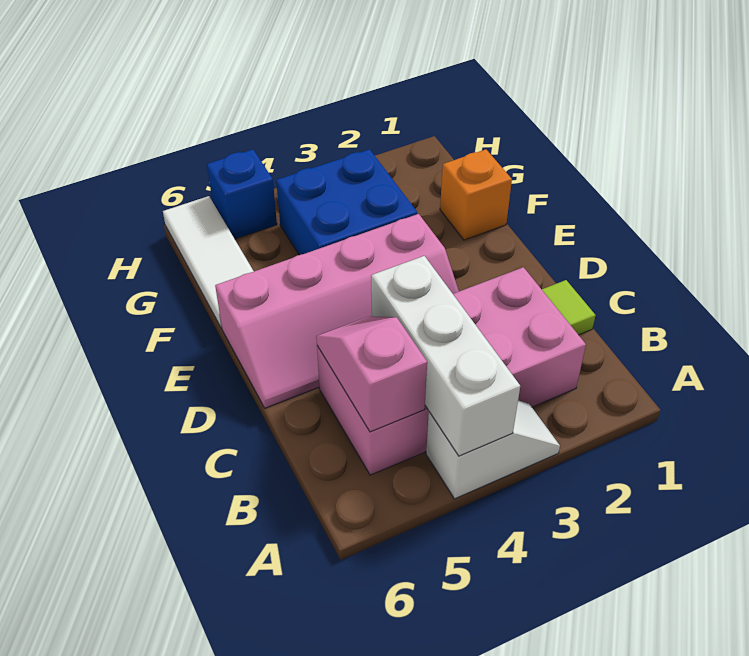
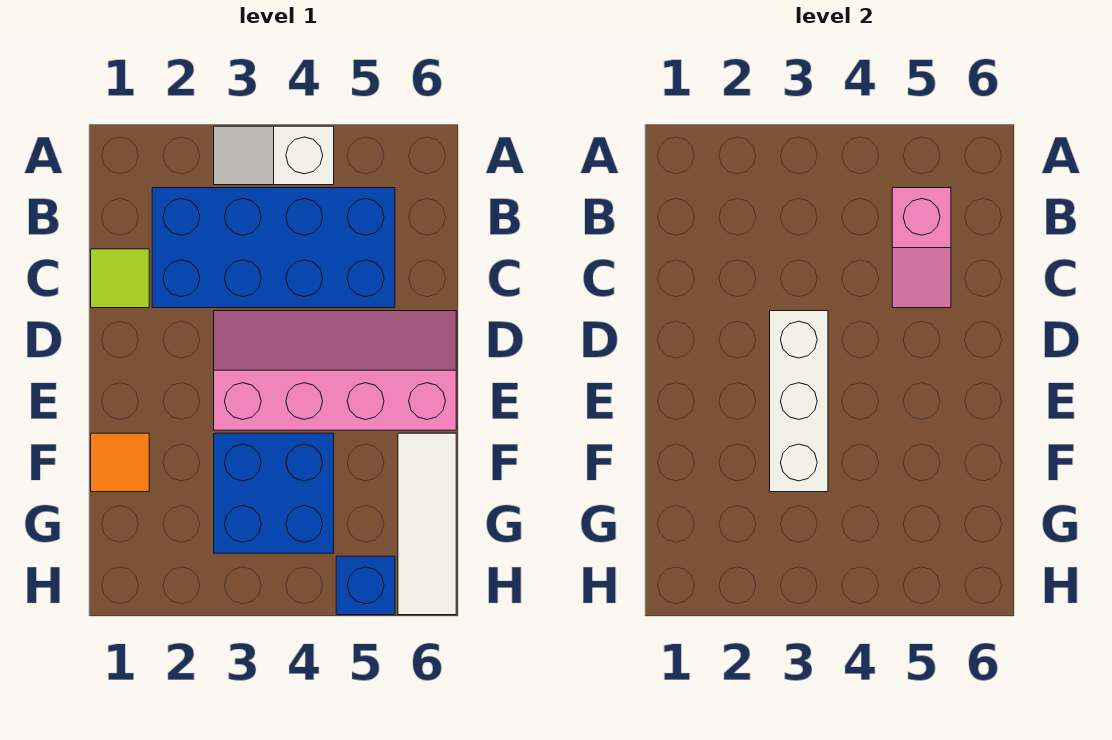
white 1x3 brick [371,256,520,456] -> white 1x3 brick moved to [770,311,828,492]
pink 2x4 brick [317,267,586,475] -> blue 2x4 brick [152,188,395,308]
orange 1x1 brick [440,149,512,240] -> orange 1x1 tile [91,433,149,492]

